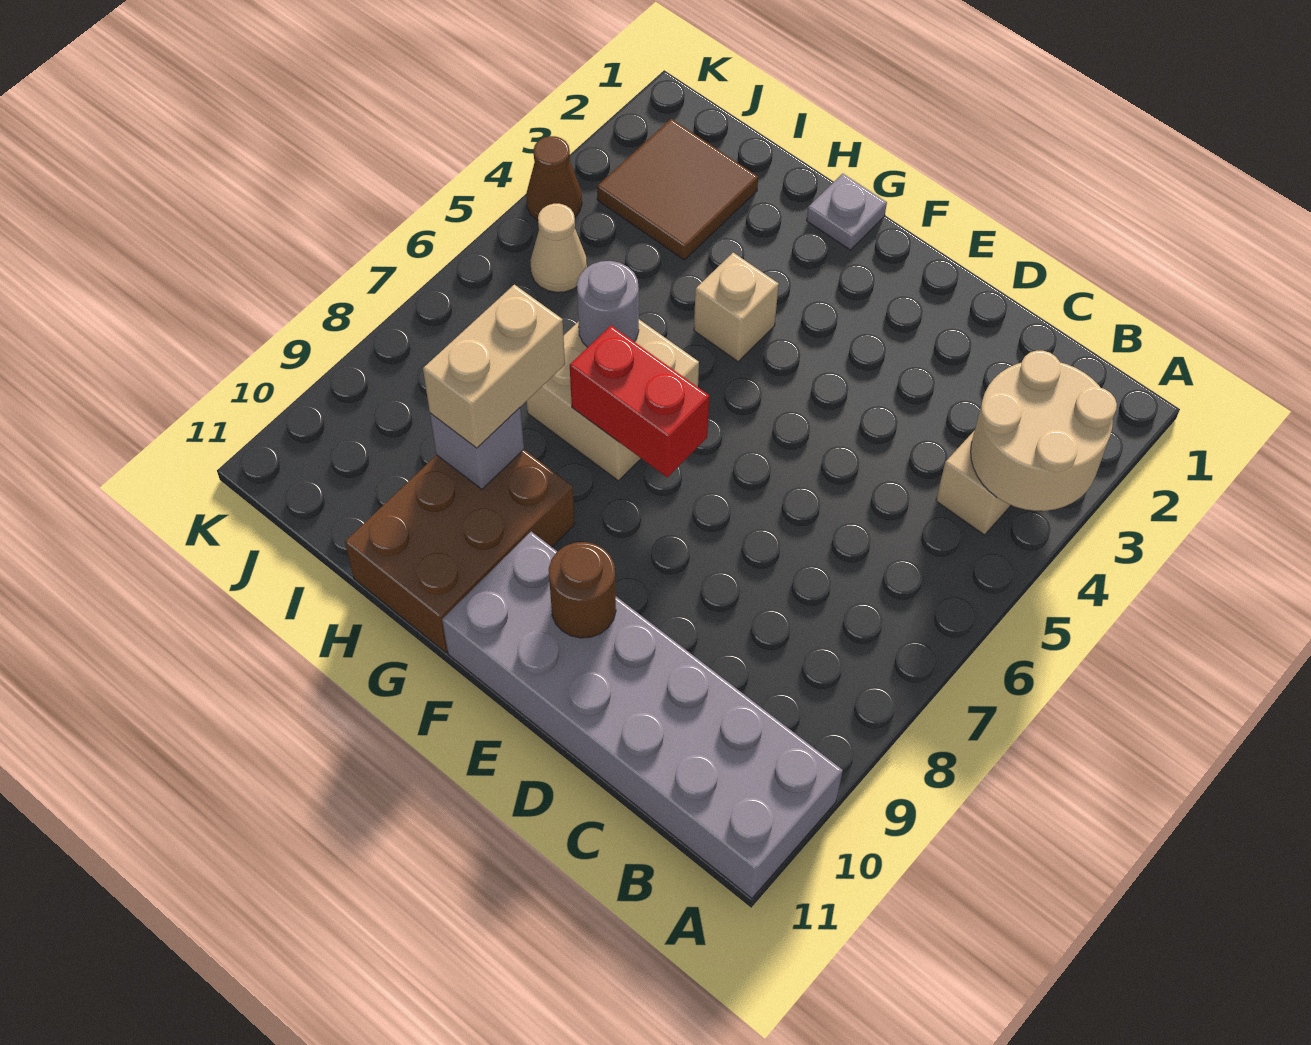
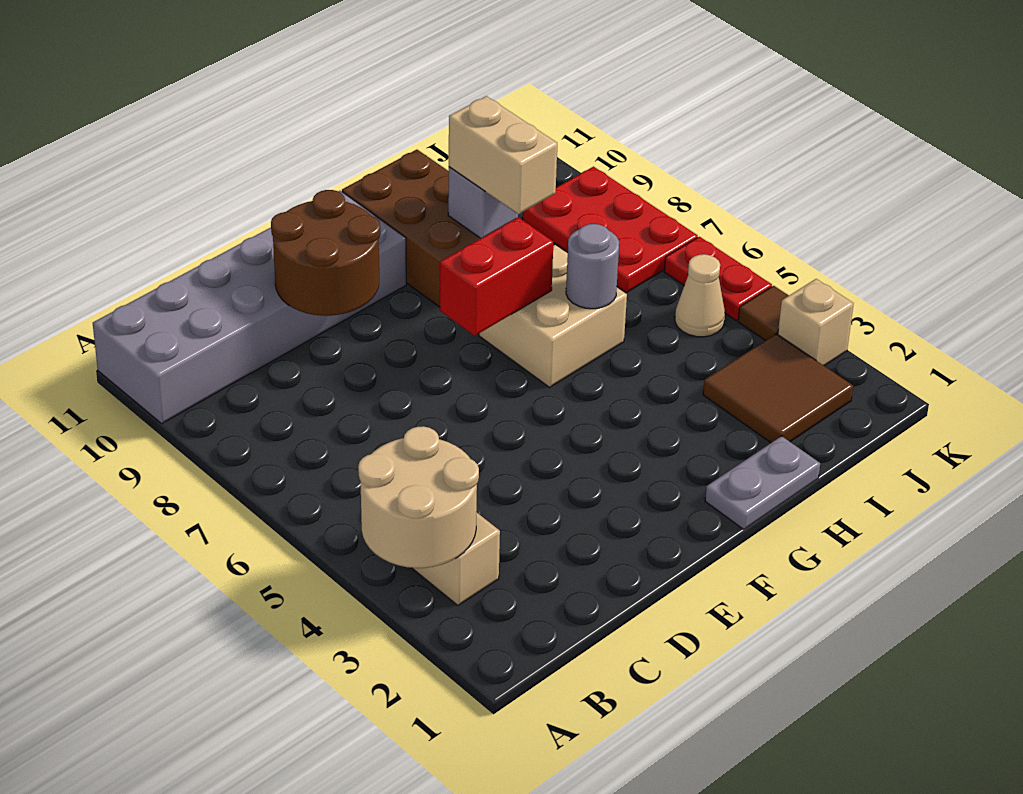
brown 1x1 round brick [549,542,616,638] -> brown 2x2 round brick [271,190,380,316]
grey 1x1 plate [807,174,887,250] -> grey 1x2 plate [705,436,820,529]
tan 1x1 brick [694,253,779,362] -> tan 1x1 brick moved to [778,279,854,366]
none -> red 2x3 plate [523,167,698,293]
brown 1x1 cone [526,136,582,220] -> brown 1x1 tile [738,286,789,341]
none -> red 1x2 plate [664,237,772,321]

